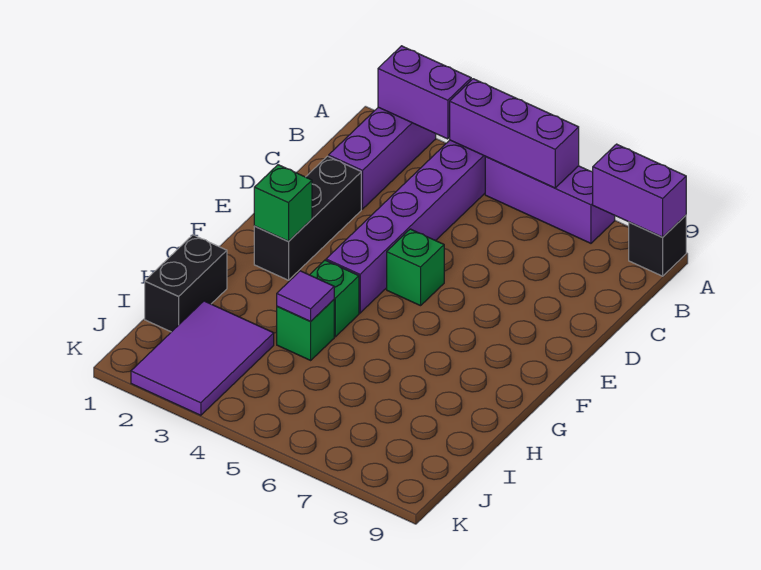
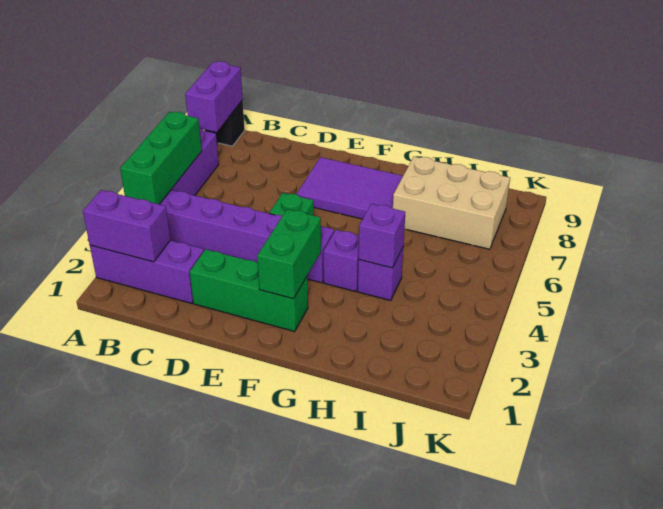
purple 1x2 brick [378,46,471,139] -> purple 1x2 brick turned to [83,190,170,262]
purple 1x3 brick [450,79,579,188] -> green 1x3 brick [120,112,202,204]
black 1x3 brick [254,156,361,280] -> green 1x3 brick [190,249,308,331]
green 1x1 brick [254,165,312,241] -> green 1x2 brick [257,209,321,299]
green 1x1 brick [310,260,359,337] -> purple 1x1 brick [323,230,359,292]
black 1x2 brick [145,235,227,332] -> none
green 1x1 brick [277,300,334,360] -> purple 1x1 brick [358,248,403,301]
purple 1x1 tile [277,271,334,321] -> purple 1x1 brick [359,204,405,268]
none -> tan 2x3 brick [393,157,510,249]
purple 2x3 tile [131,301,274,415] -> purple 2x3 tile moved to [297,157,403,219]

